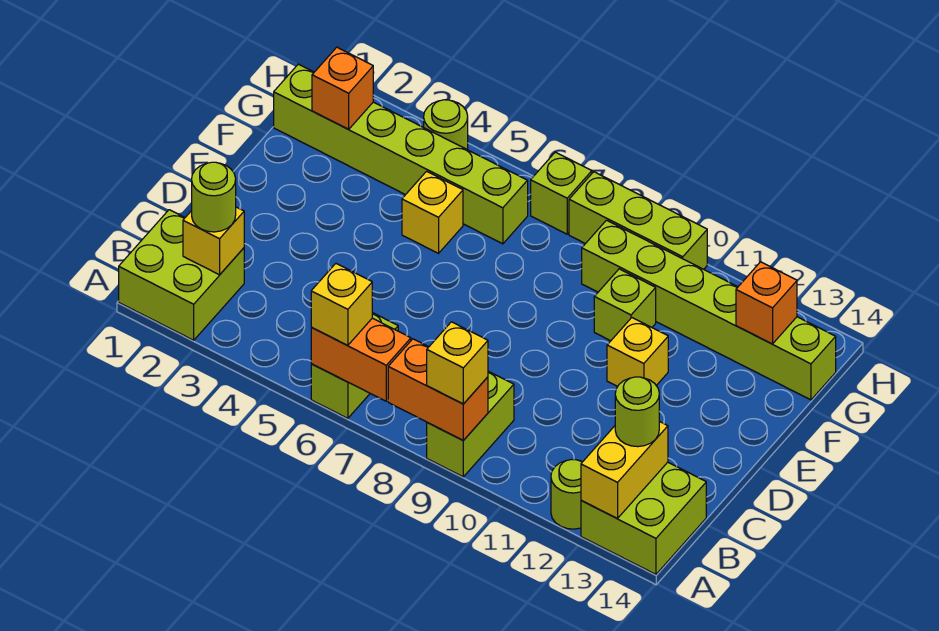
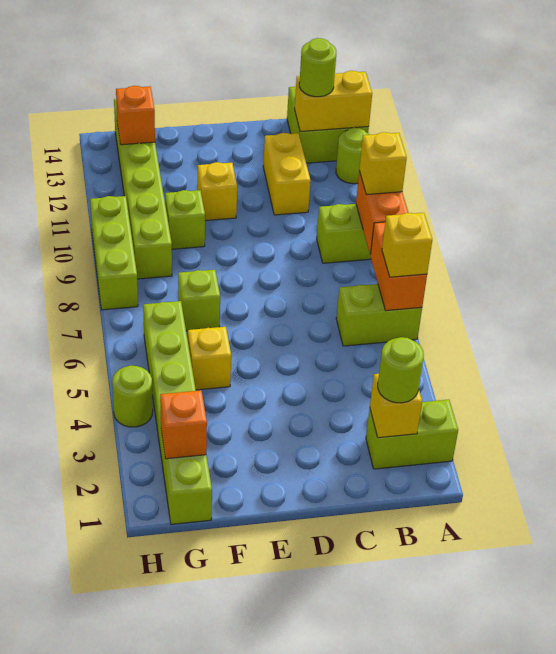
lime 2x2 brick [119,210,244,340] -> lime 1x2 brick [366,400,458,469]
none -> yellow 1x2 brick [263,133,311,215]
lime 1x1 brick [531,152,592,234] -> lime 1x1 brick moved to [178,270,220,331]

